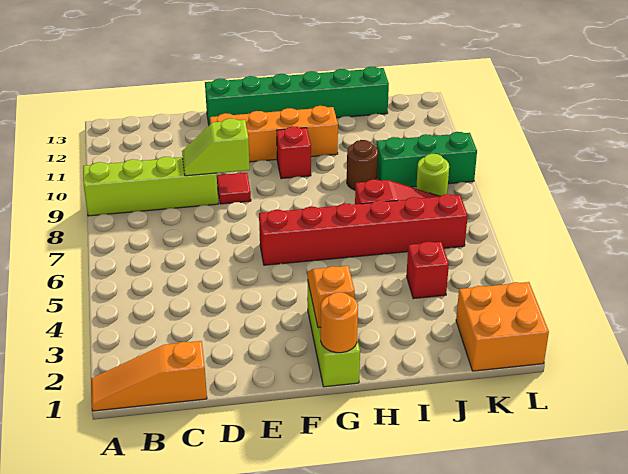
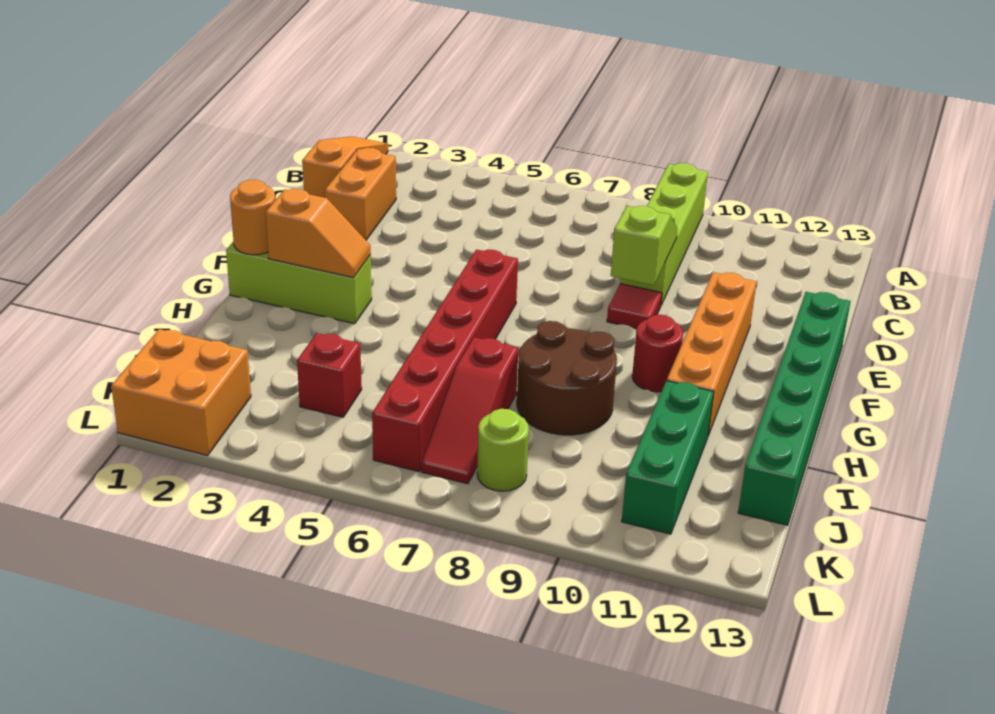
none -> orange 1x2 brick [325,148,396,240]
red 1x1 brick [277,126,311,179] -> red 1x1 round brick [632,315,683,392]
brown 1x1 round brick [347,140,378,190] -> brown 2x2 round brick [517,321,617,435]
green 1x3 brick [377,132,477,187] -> green 1x3 brick moved to [622,381,714,534]

